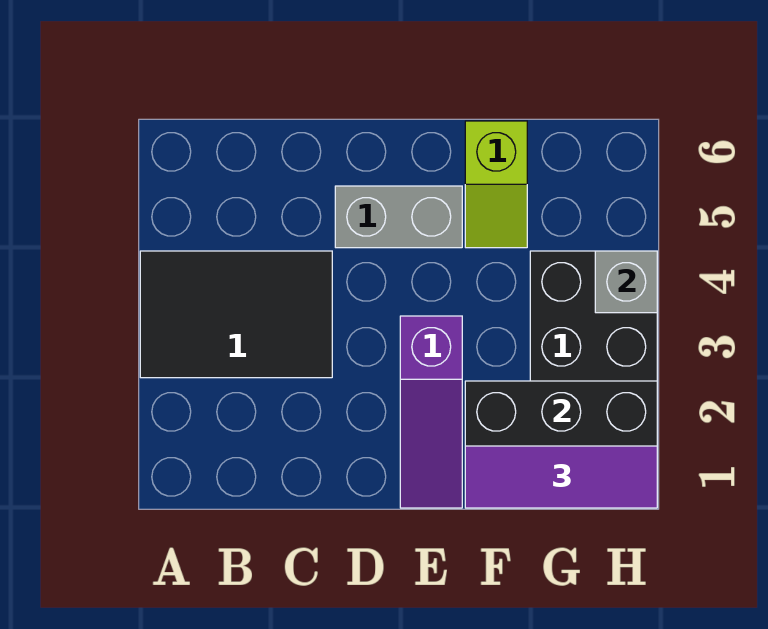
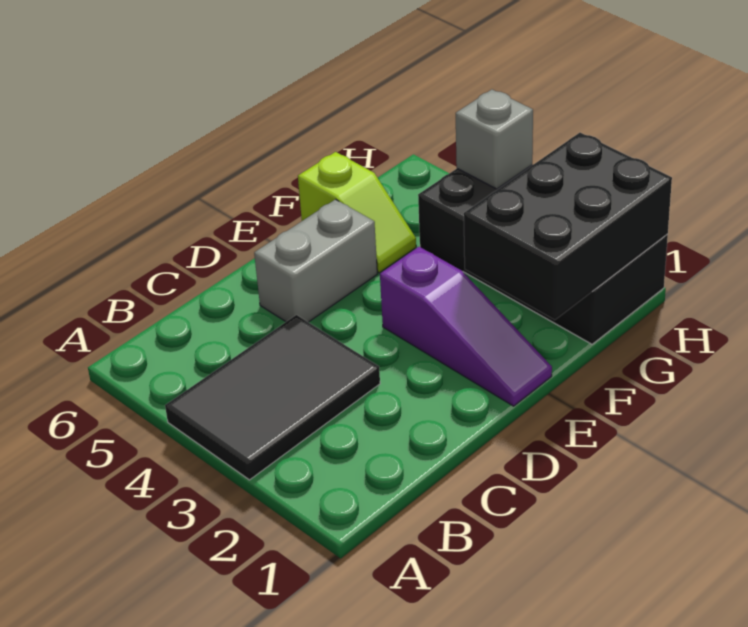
purple 1x3 tile [465,446,657,508] -> none

